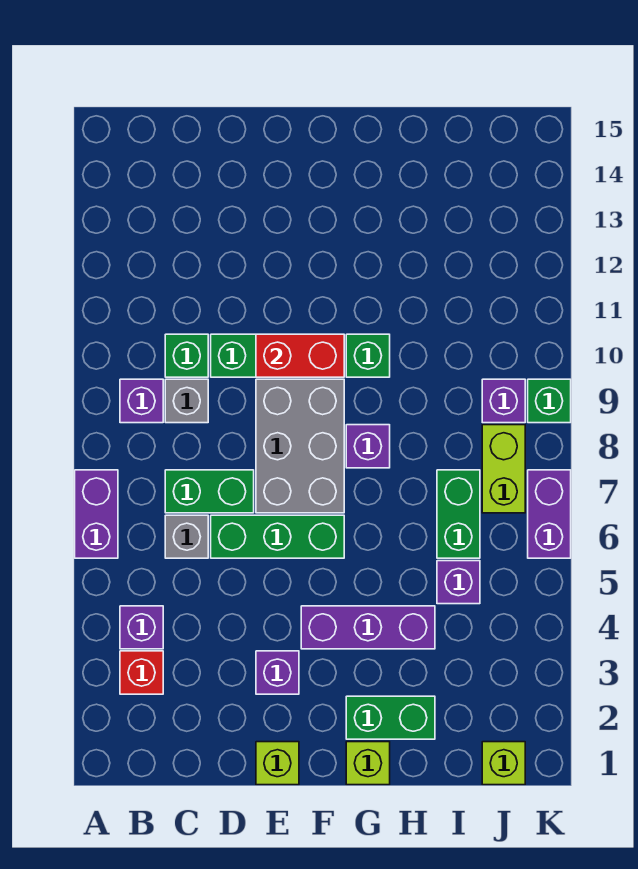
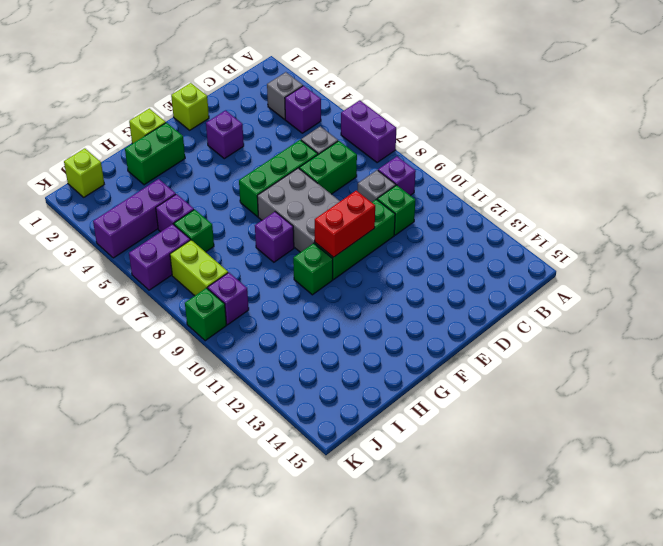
red 1x1 brick [120,651,163,694] -> grey 1x1 brick [267,72,303,119]
purple 1x3 brick [301,606,435,649] -> purple 1x3 brick moved to [93,179,176,258]
green 1x2 brick [437,470,480,558] -> green 1x1 brick [174,209,214,252]
purple 1x2 brick [528,470,571,558] -> purple 1x2 brick turned to [129,224,190,290]

